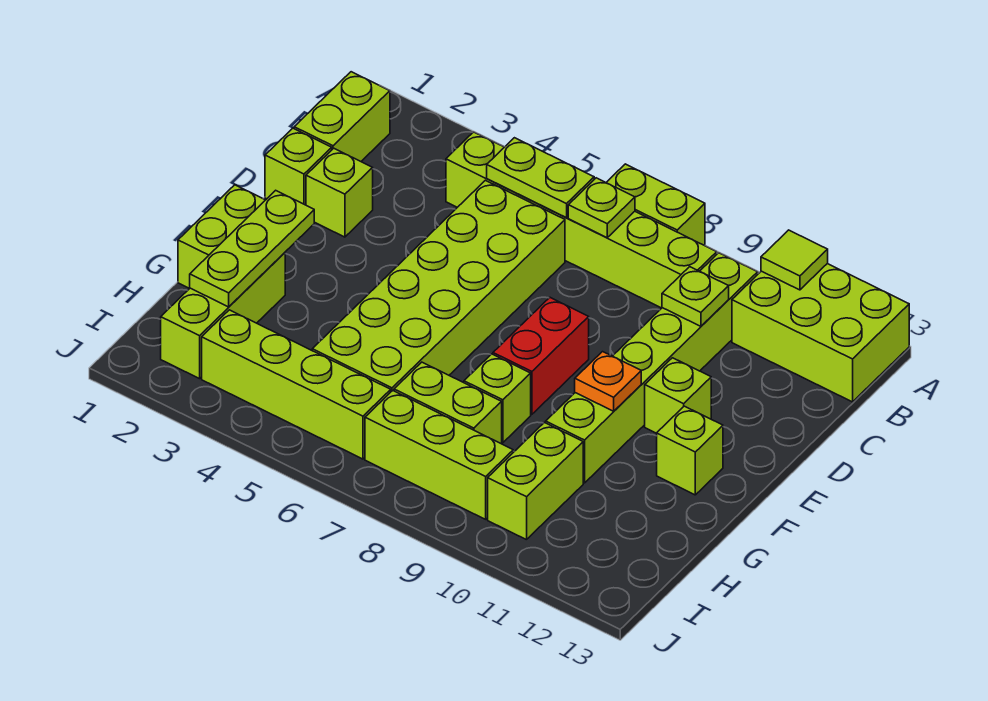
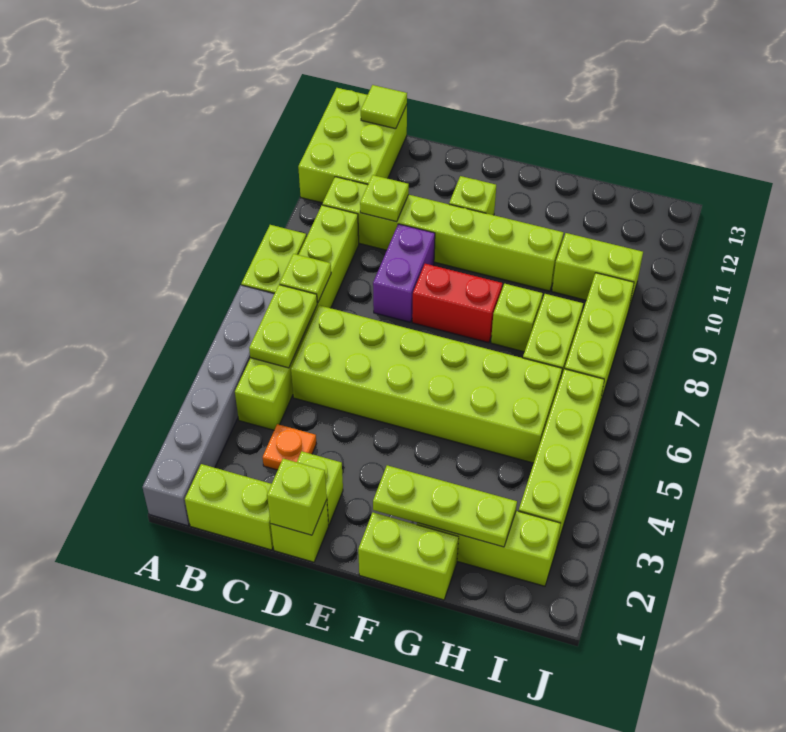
none -> grey 1x6 brick [142,285,274,526]
lime 1x1 tile [761,230,828,290] -> lime 1x1 tile moved to [361,85,407,129]
none -> purple 1x2 brick [373,224,435,322]
orange 1x1 plate [575,352,641,411] -> orange 1x1 plate moved to [263,424,316,470]
lime 1x1 brick [657,406,723,495] -> lime 1x1 brick moved to [267,459,327,535]

